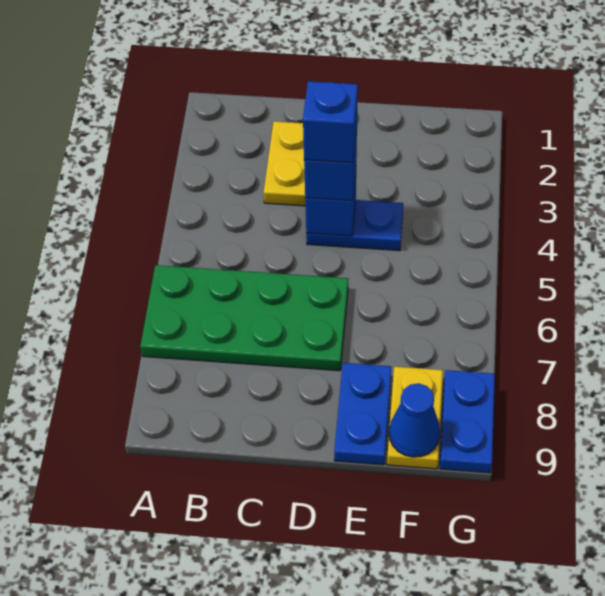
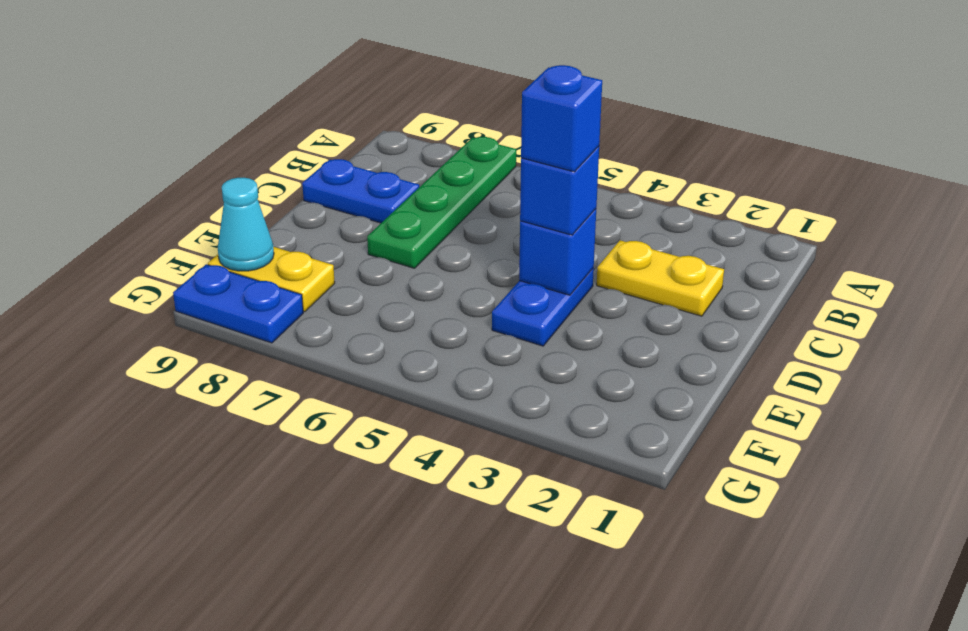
green 2x4 plate [140,265,348,371] -> green 1x4 plate [367,137,516,268]
blue 1x2 plate [334,363,391,465] -> blue 1x2 plate moved to [302,159,419,223]
blue 1x1 cone [389,383,440,457] -> cyan 1x1 cone [218,178,274,271]

